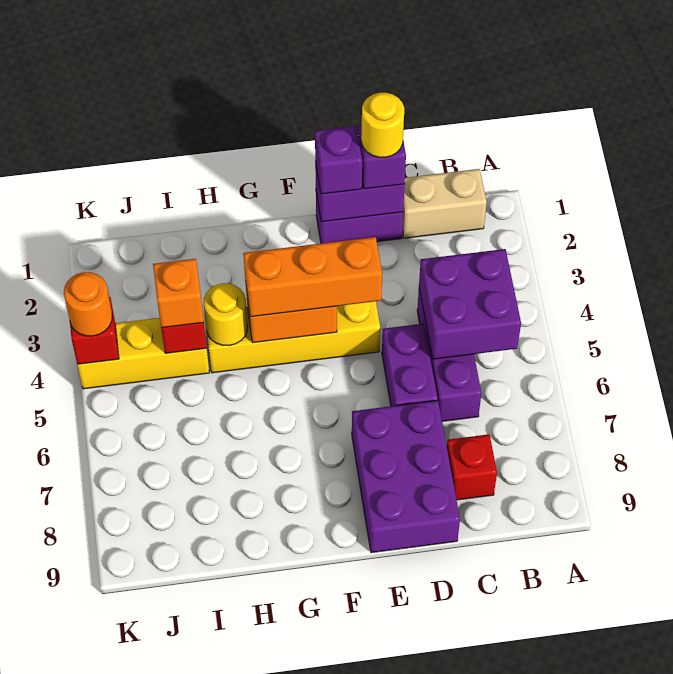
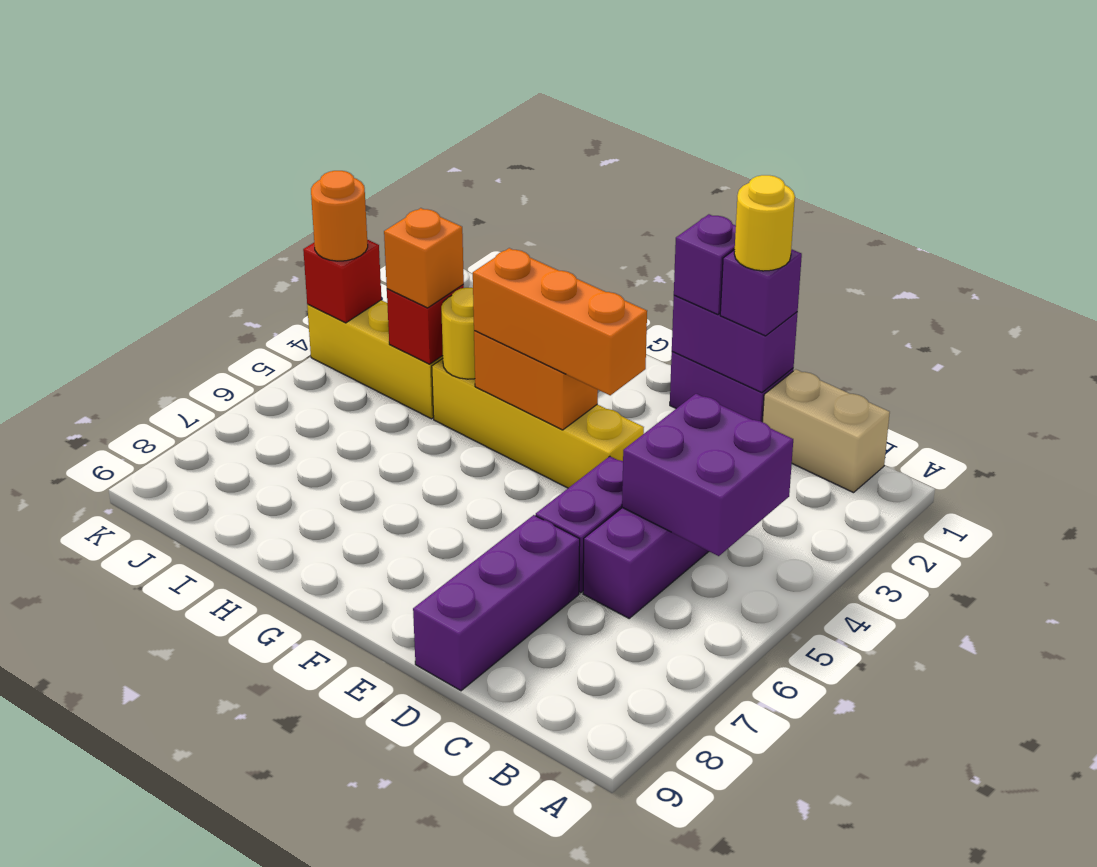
red 1x1 brick [447,434,497,500] -> none
purple 2x3 brick [352,400,460,553] -> purple 1x3 brick [413,515,580,691]

